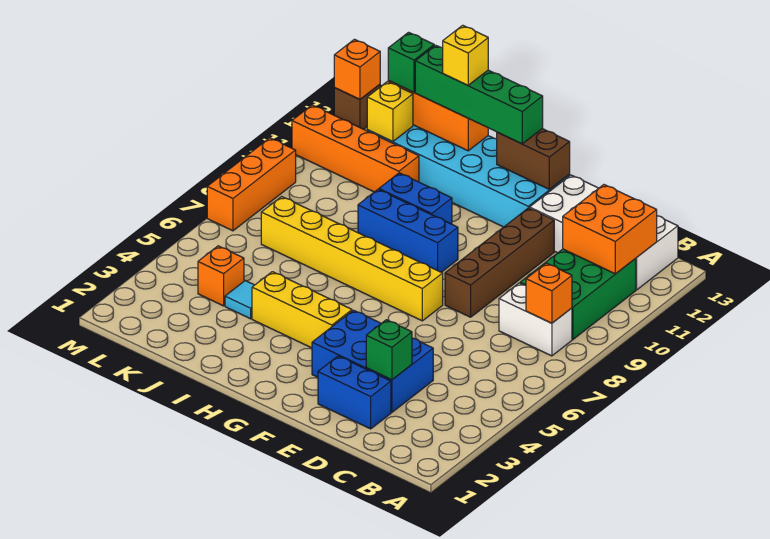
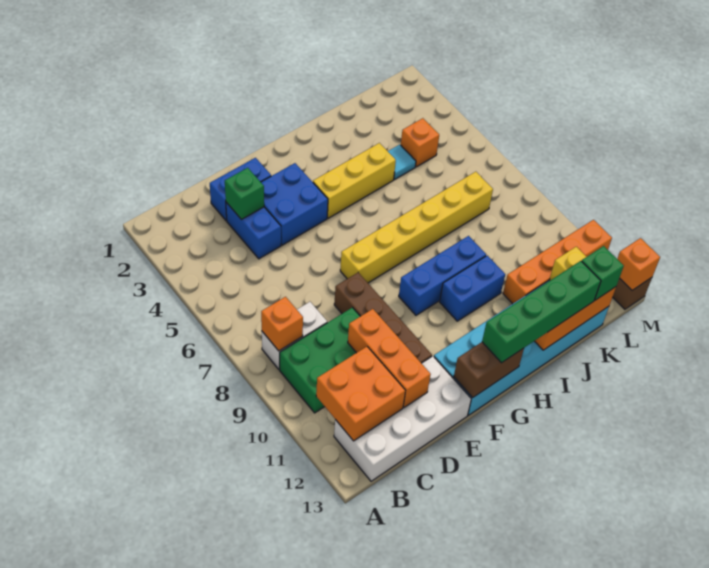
green 2x3 brick [520,249,636,339] -> green 2x3 brick turned to [280,308,360,413]
yellow 1x1 brick [443,25,488,85] -> none
orange 1x3 brick [207,138,296,231] -> orange 1x3 brick moved to [348,309,431,407]

